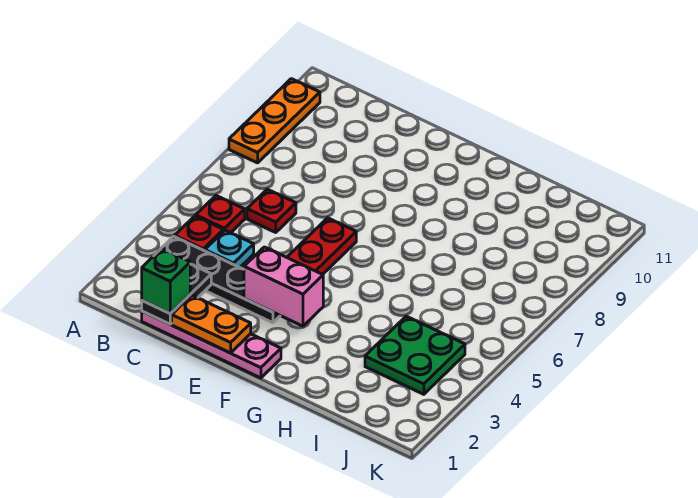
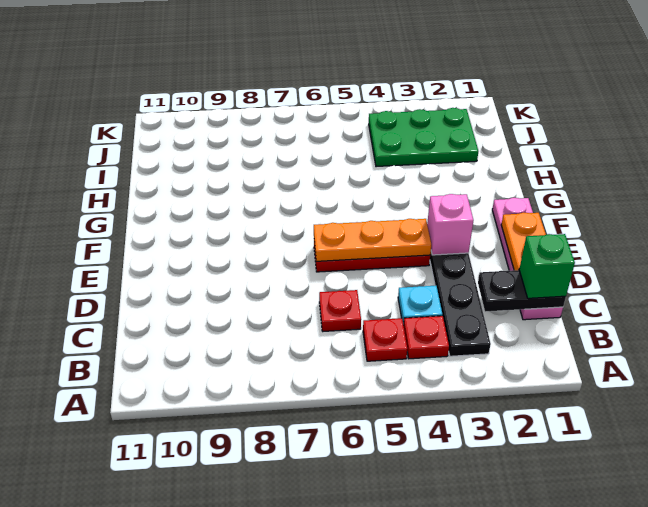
orange 1x3 plate [229,79,320,163] -> orange 1x3 plate moved to [314,219,431,261]
pink 1x2 brick [244,247,323,326] -> pink 1x1 brick [427,194,474,255]
green 2x2 plate [365,316,465,394] -> green 2x3 plate [369,108,478,167]

